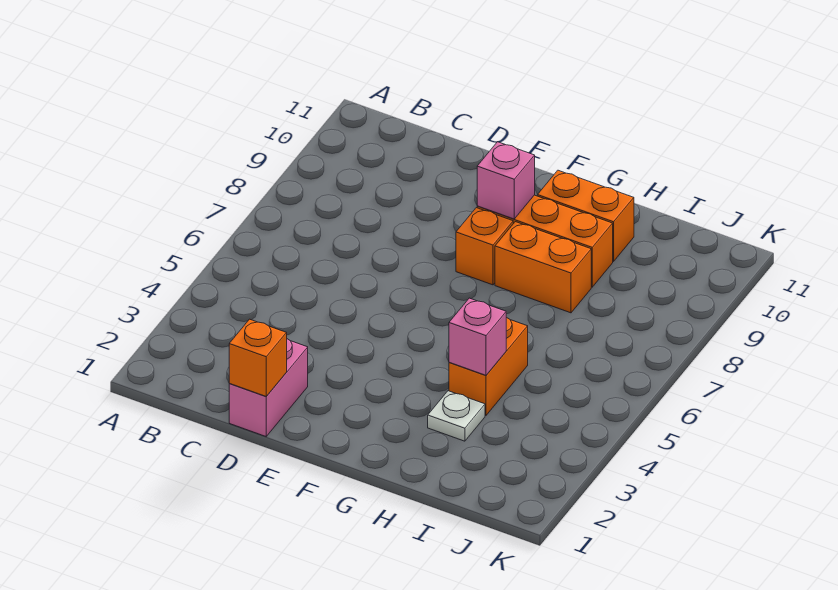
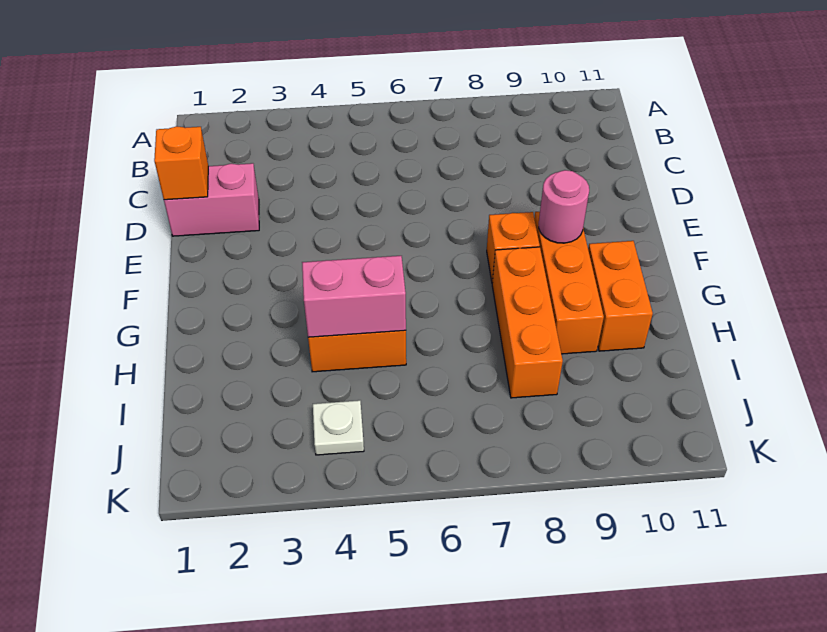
pink 1x1 brick [477,142,535,219] -> pink 1x1 round brick [539,170,589,243]
orange 1x2 brick [495,222,591,313] -> orange 1x3 brick [492,247,563,398]
white 1x1 plate [428,391,485,441] -> white 1x1 plate moved to [313,400,364,455]
pink 1x1 brick [449,298,506,375] -> pink 1x2 brick [302,256,406,337]

